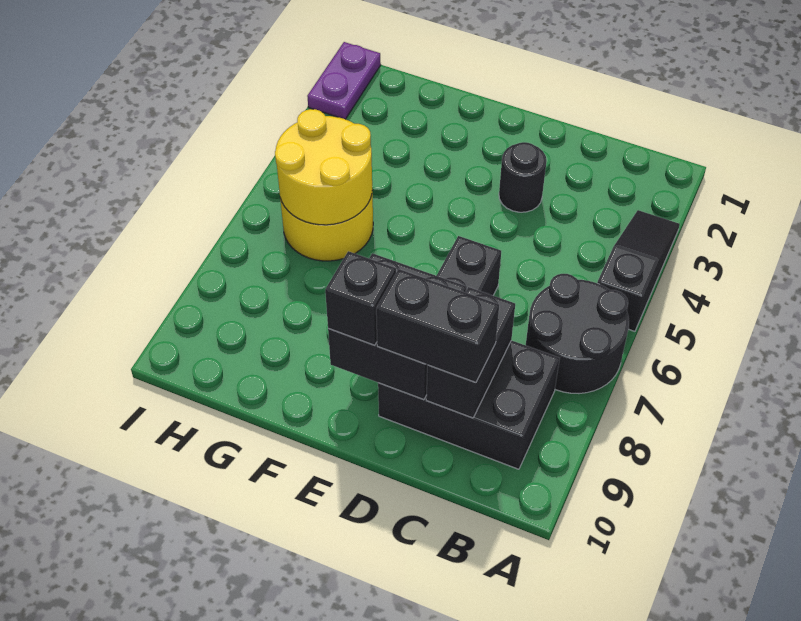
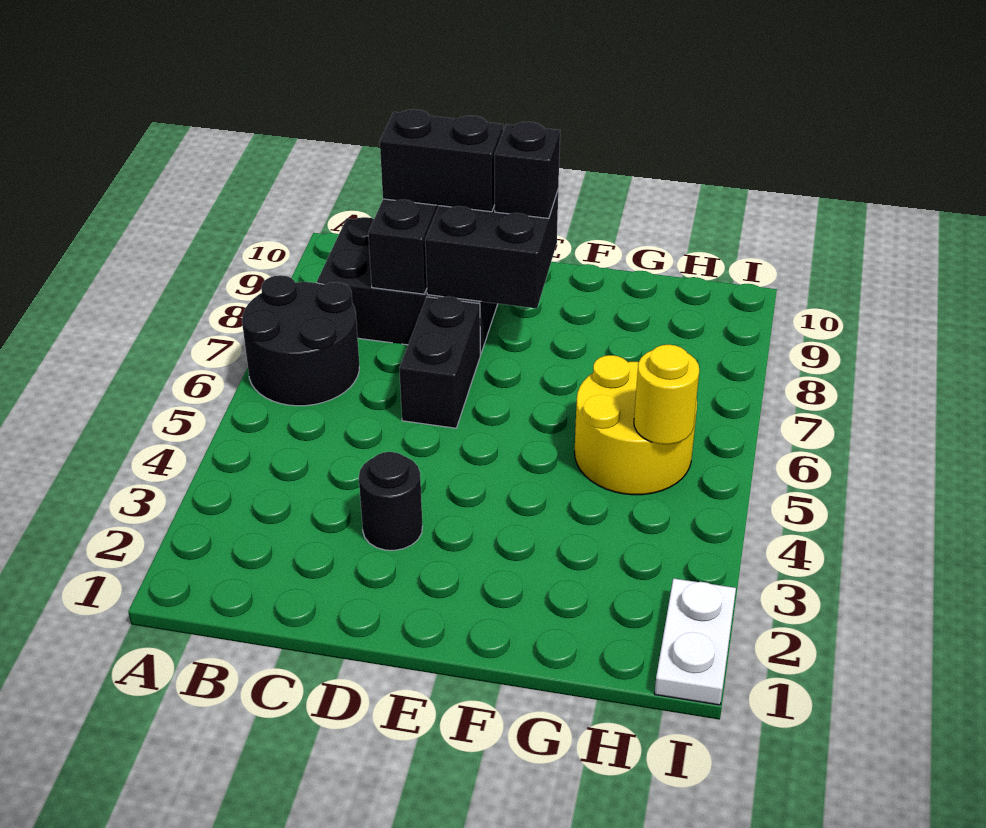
black 1x3 slope [597,210,680,331] -> none
yellow 2x2 round brick [275,109,372,225] -> yellow 1x1 round brick [634,344,699,444]
purple 1x2 plate [307,42,381,119] -> white 1x2 plate [655,578,736,705]

